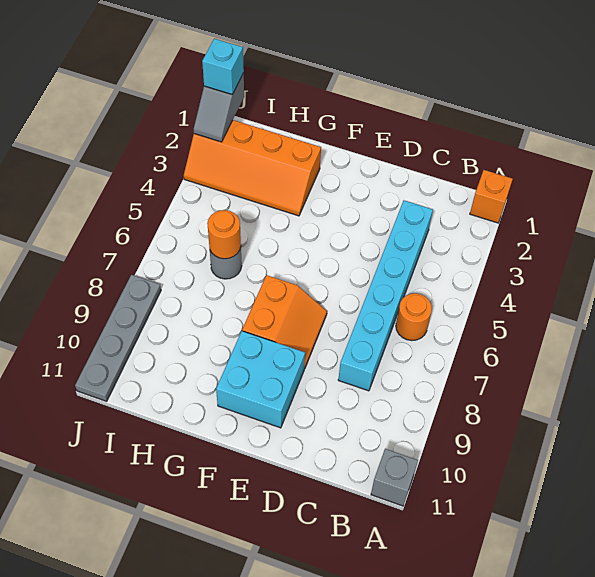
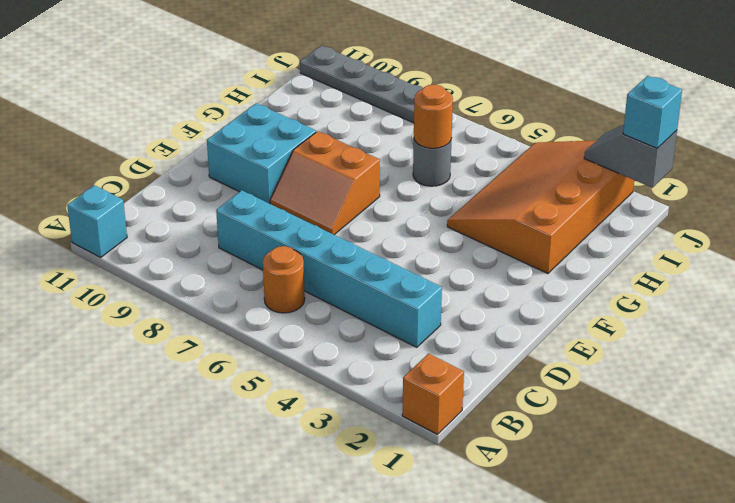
grey 1x1 brick [371,449,418,506] -> cyan 1x1 brick [67,185,127,257]
orange 2x4 slope [184,120,321,216] -> orange 3x4 slope [447,140,634,274]

